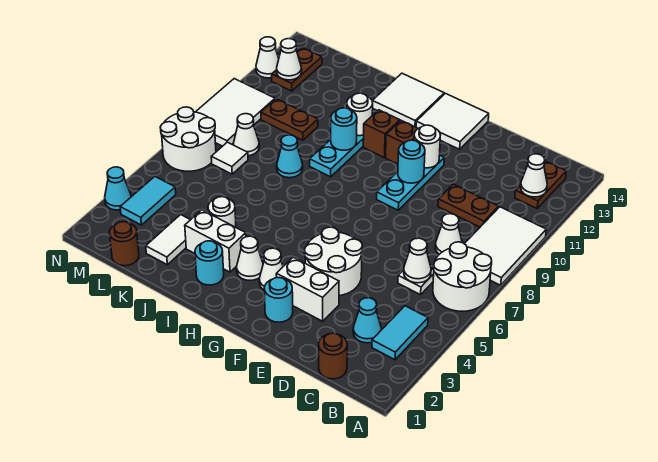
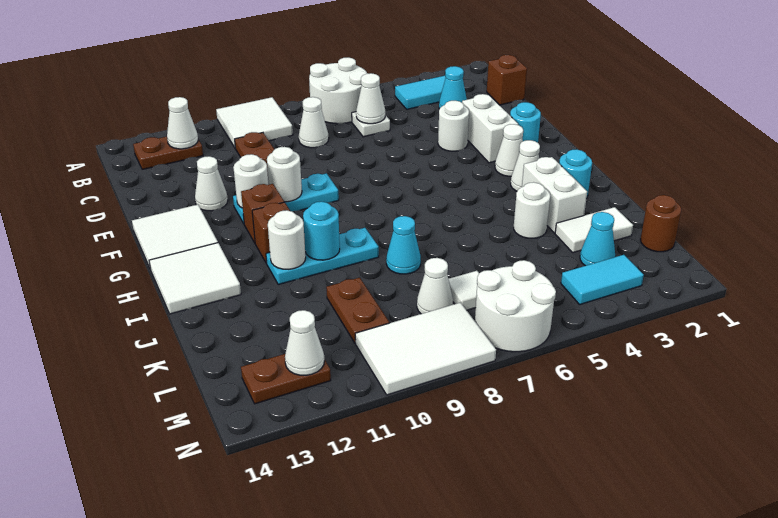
white 2x3 tile [465,207,546,285] -> white 2x2 tile [216,97,293,148]
brown 1x1 round brick [319,333,347,379] -> brown 1x1 brick [487,55,527,105]
white 2x2 round brick [305,227,362,296] -> white 1x1 round brick [438,101,469,151]
cyan 1x1 round brick [398,140,425,183] -> white 1x1 round brick [267,147,302,202]
cyan 1x1 cone [105,167,131,210] -> cyan 1x1 cone moved to [580,212,615,266]
white 1x1 cone [256,37,279,78] -> white 1x1 cone moved to [195,156,228,211]

